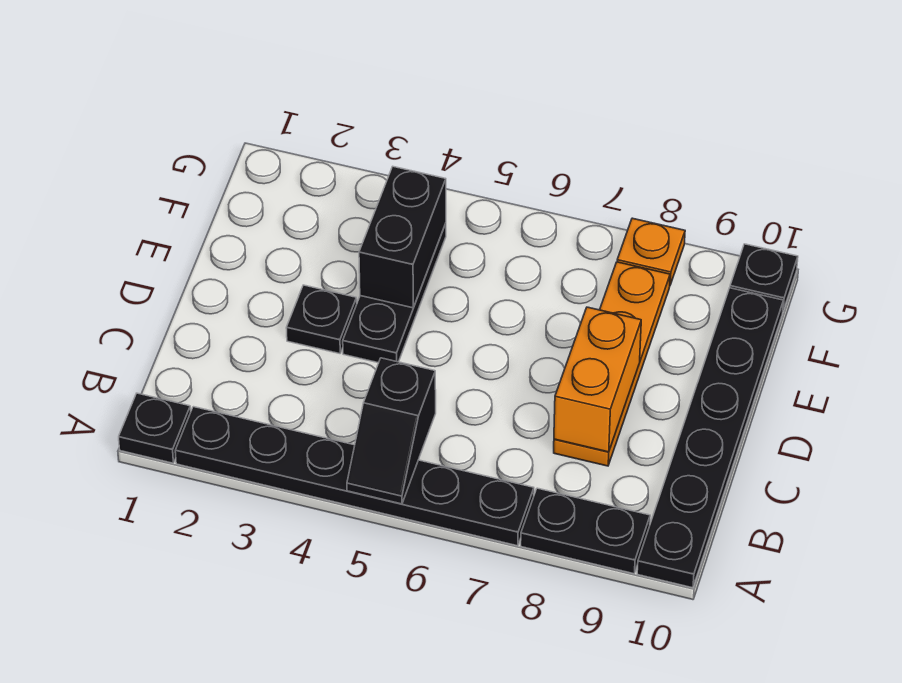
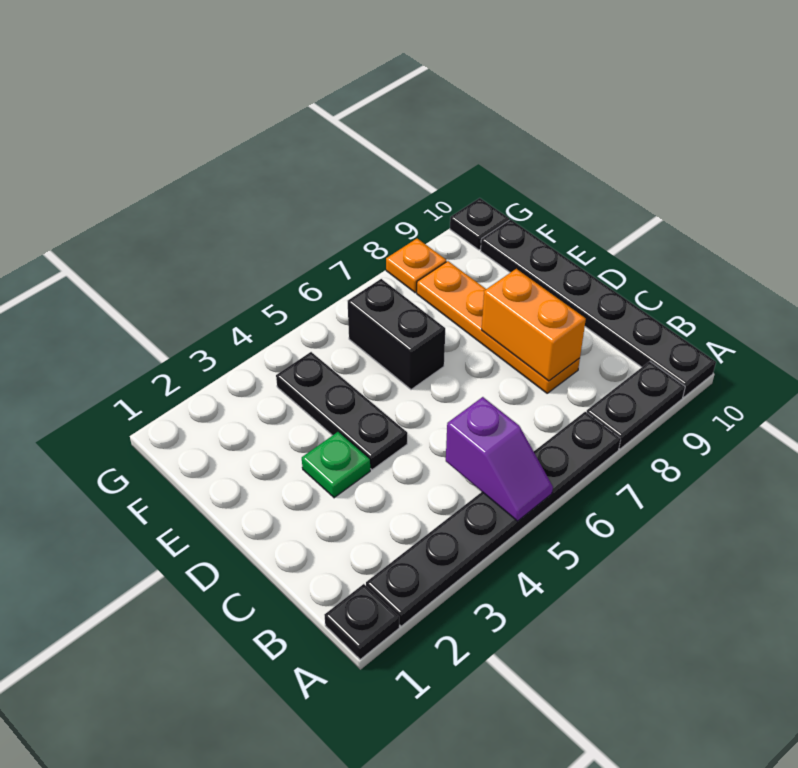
black 1x2 slope [347,358,436,504] -> purple 1x2 slope [446,397,553,521]
black 1x1 plate [286,285,357,354] -> green 1x1 plate [302,432,370,498]
black 1x2 brick [359,167,446,308] -> black 1x2 brick moved to [348,279,445,390]

